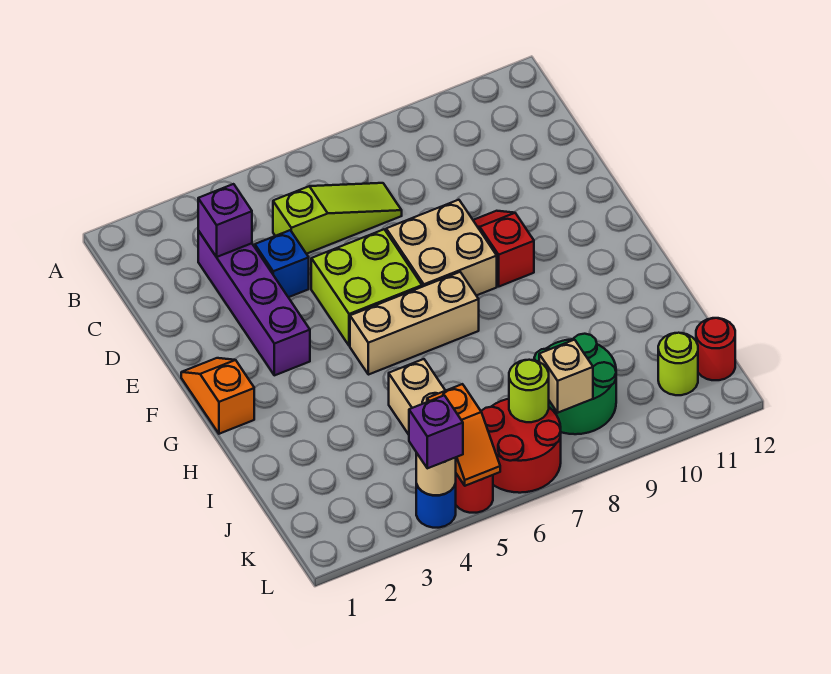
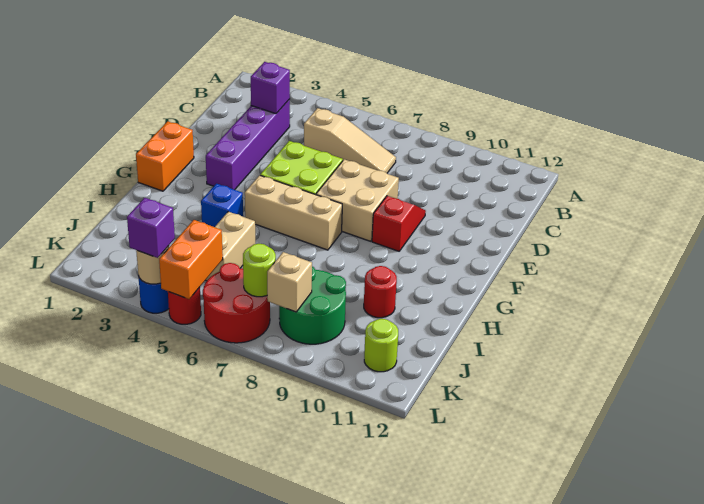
lime 1x3 slope [273,183,402,254] -> tan 1x3 slope [304,108,396,173]
blue 1x1 brick [255,230,309,297] -> blue 1x1 brick moved to [201,184,243,227]
orange 1x2 slope [181,358,254,434] -> orange 1x2 brick [136,121,194,191]
orange 1x2 slope [427,384,500,486] -> orange 1x2 brick [159,220,223,299]
red 1x1 round brick [696,318,735,380] -> red 1x1 round brick moved to [364,266,397,318]

